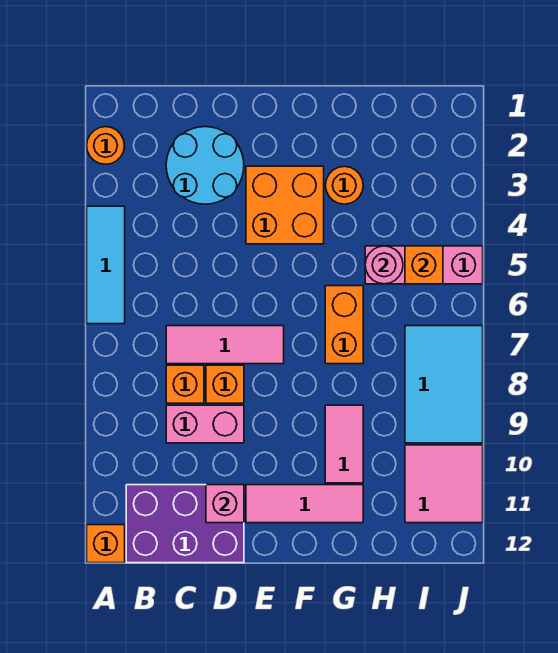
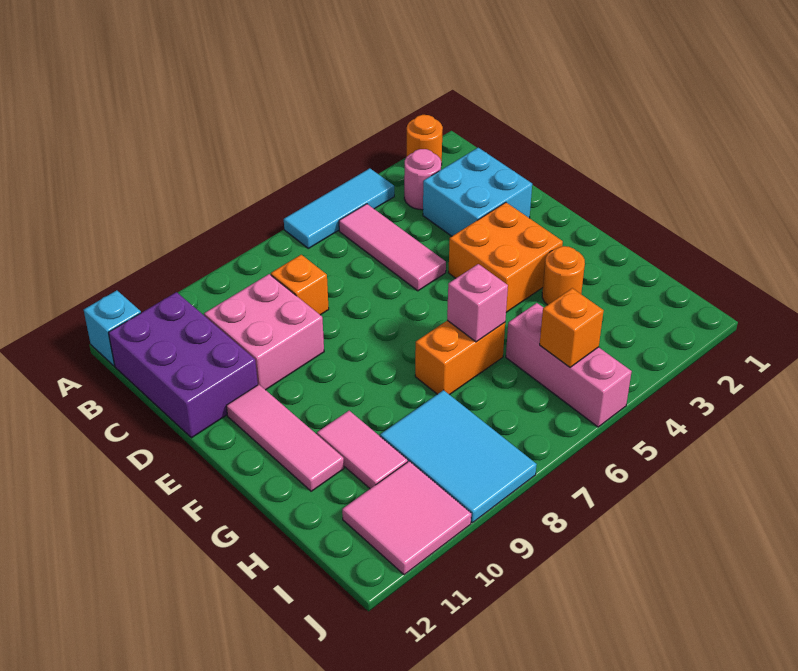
orange 1x1 brick [87,525,125,563] -> cyan 1x1 brick [84,290,141,366]
cyan 2x2 round brick [166,127,244,204] -> cyan 2x2 brick [423,148,532,236]
pink 1x3 tile [166,326,284,364] -> pink 1x3 tile moved to [339,204,446,291]
pink 1x2 brick [166,405,244,443] -> pink 2x2 brick [204,274,324,390]
orange 1x1 brick [206,365,244,403] -> none
pink 1x1 brick [206,485,244,523] -> pink 1x1 brick moved to [447,264,508,342]
pink 1x2 tile [325,405,363,483] -> pink 1x2 tile turned to [317,411,408,489]
pink 1x1 round brick [365,246,403,284] -> pink 1x1 round brick moved to [404,149,441,210]
cyan 2x3 tile [405,326,483,443] -> cyan 2x3 tile turned to [380,390,537,523]

